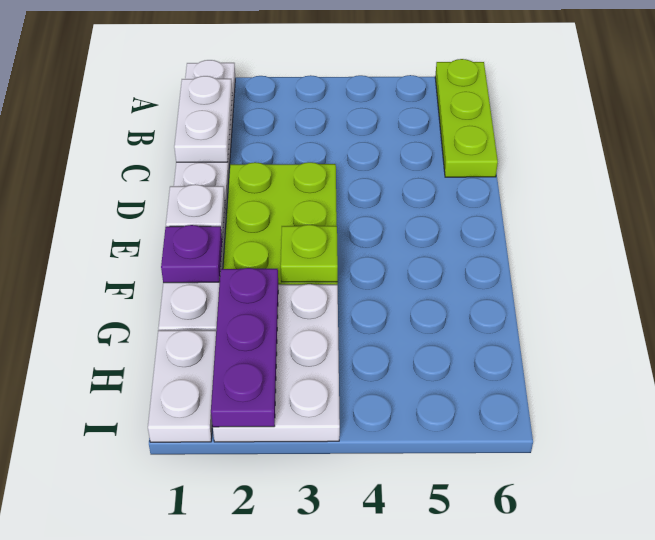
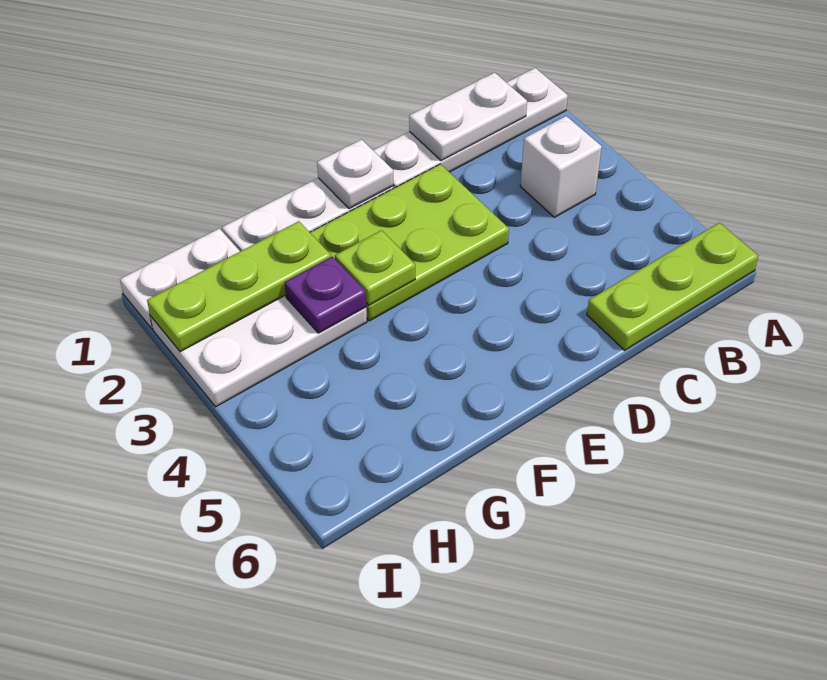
none -> white 1x1 brick [520,116,602,217]
purple 1x1 plate [161,225,222,283] -> purple 1x1 plate moved to [285,257,366,333]
purple 1x3 plate [211,268,278,427] -> lime 1x3 plate [147,221,331,352]

